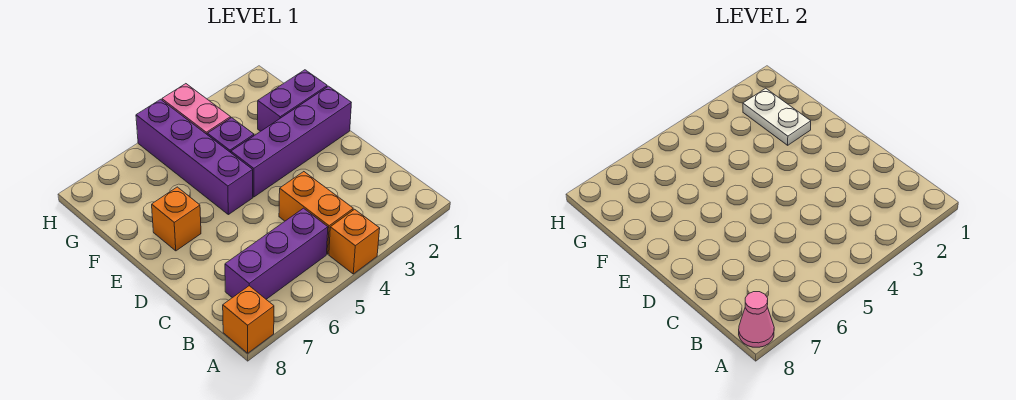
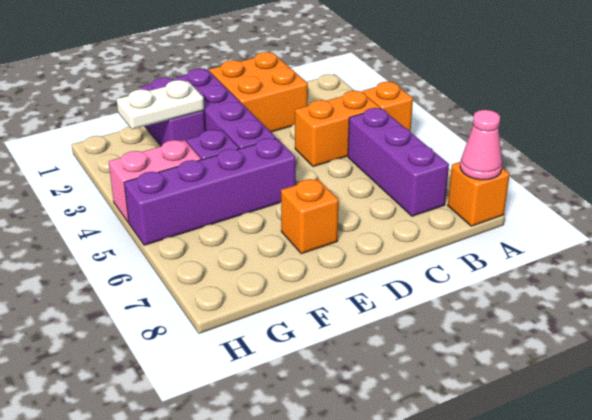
none -> orange 2x2 brick [209,52,308,132]

